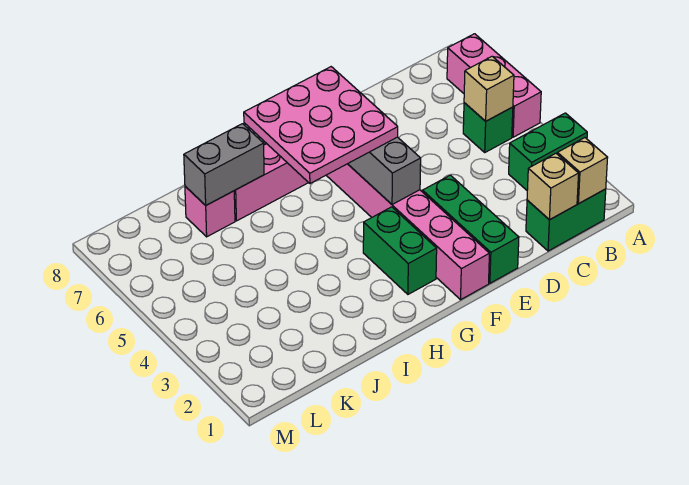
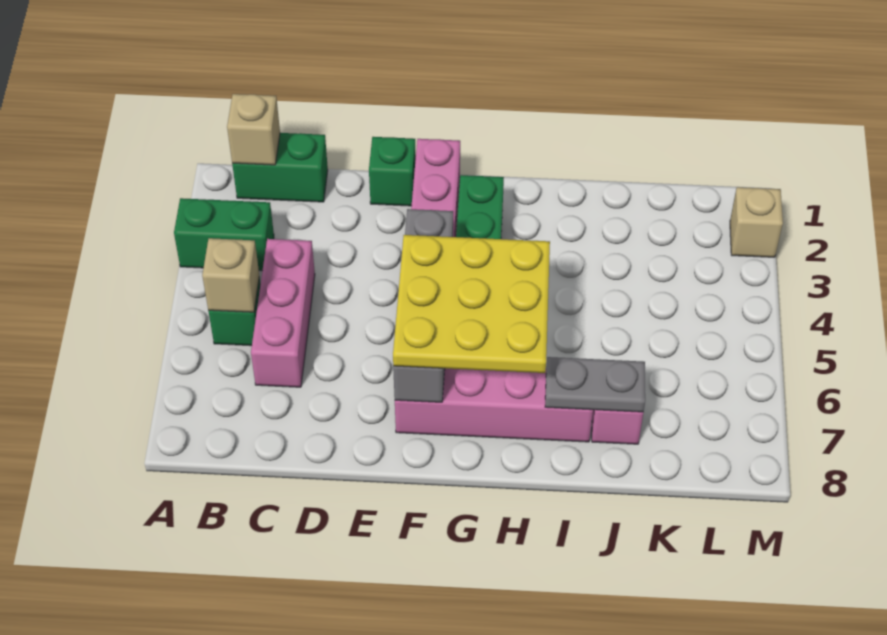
pink 1x3 brick [447,34,541,137] -> pink 1x3 brick moved to [251,239,315,387]
tan 1x1 brick [527,153,579,220] -> tan 1x1 brick moved to [730,187,783,257]
green 1x3 brick [423,175,519,283] -> green 1x1 brick [369,137,416,206]
pink 3x3 plate [244,67,398,183] -> yellow 3x3 plate [393,235,550,373]
grey 1x2 brick [184,124,264,205] -> grey 1x2 plate [545,357,645,412]

